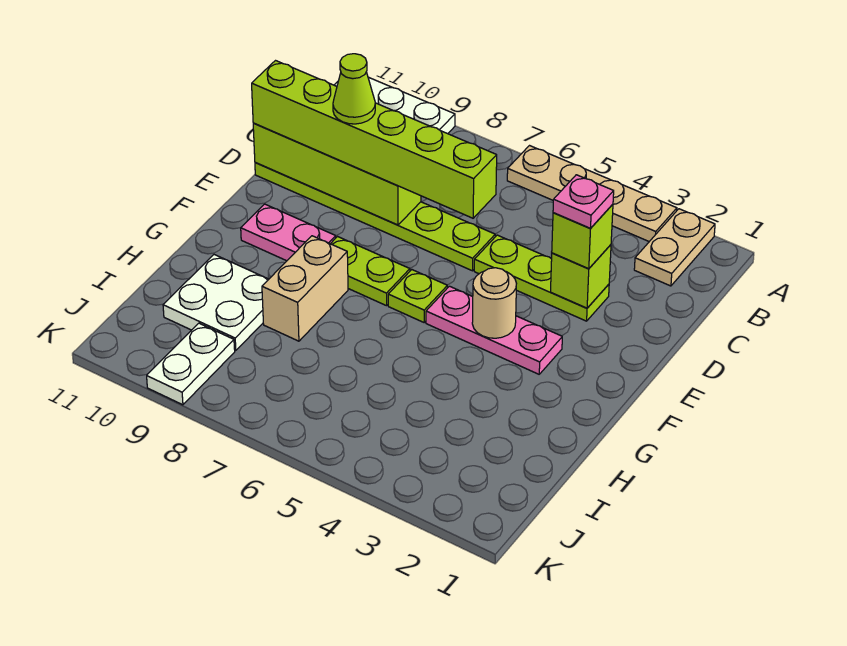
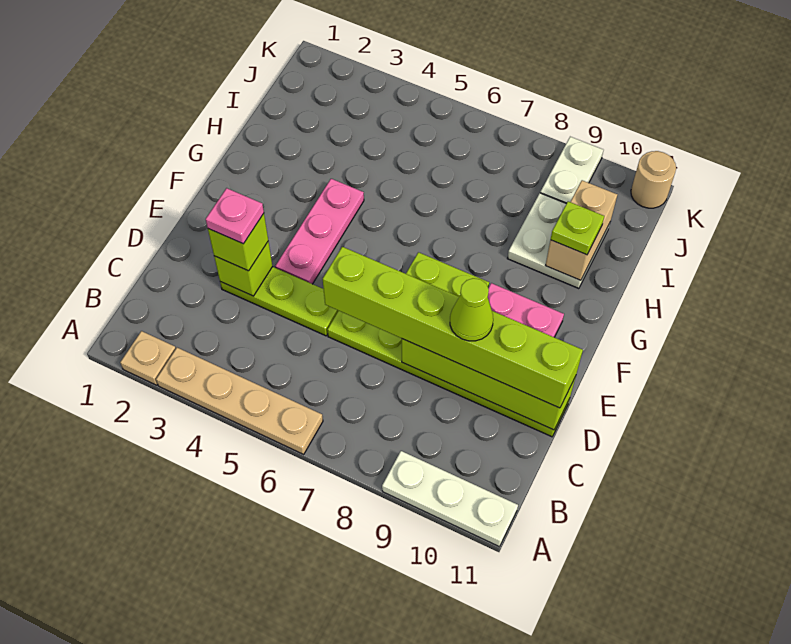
tan 1x2 plate [634,209,715,286] -> tan 1x1 plate [120,331,176,385]
pink 1x3 plate [426,286,562,374] -> pink 1x3 plate turned to [275,179,364,284]
tan 1x1 round brick [472,268,517,338] -> tan 1x1 round brick moved to [631,151,676,208]
lime 1x1 plate [388,270,447,322] -> lime 1x1 plate moved to [551,201,604,255]
tan 1x2 brick [262,236,348,341] -> tan 1x2 brick moved to [545,180,617,280]

